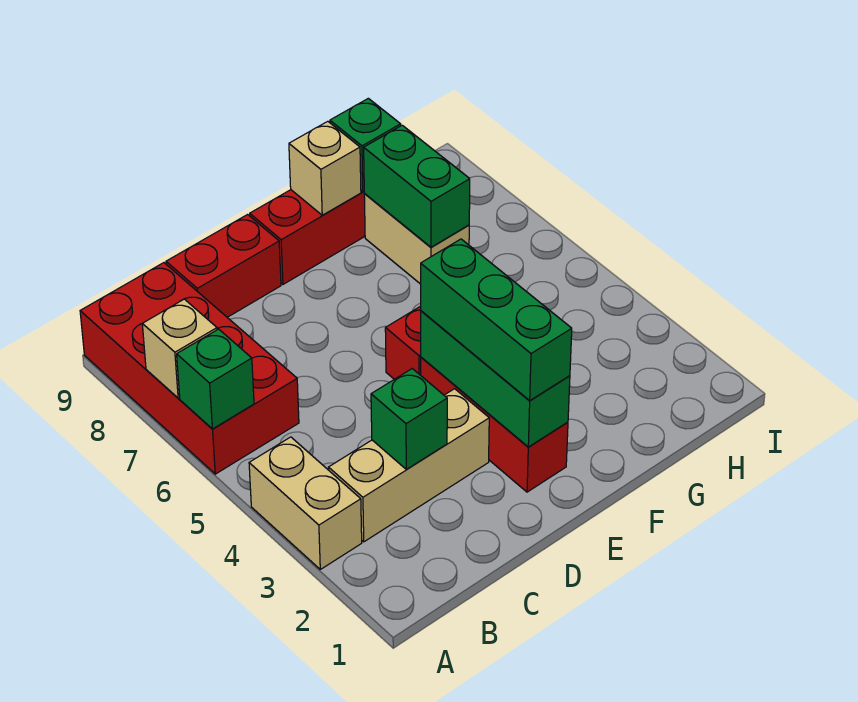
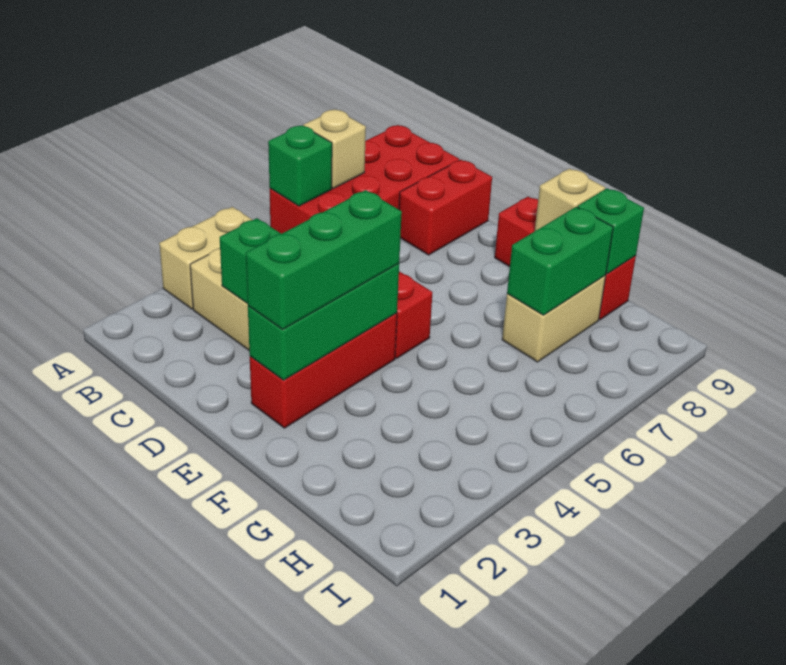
red 1x2 brick [166,215,281,317] -> red 1x2 brick turned to [399,160,492,255]

